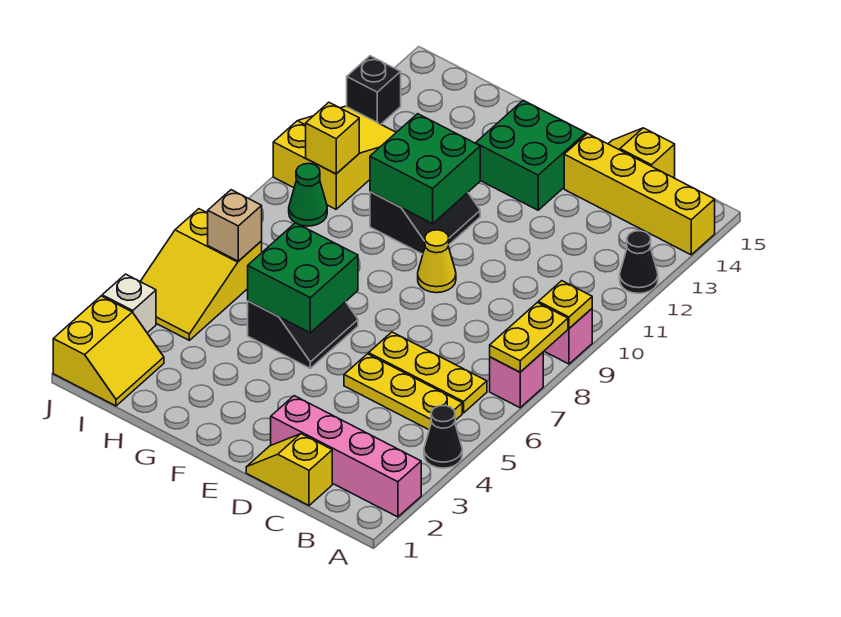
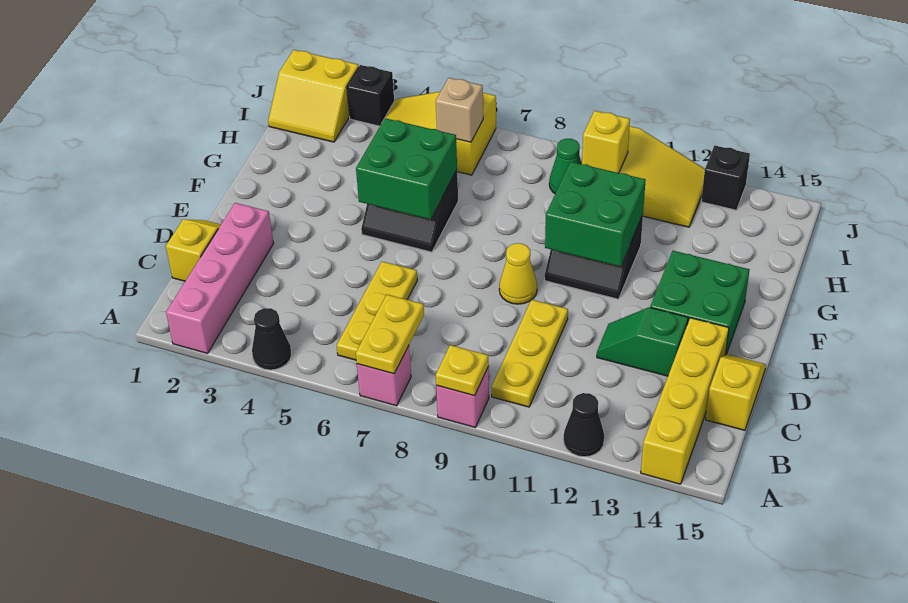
yellow 1x2 plate [490,303,568,372] -> yellow 1x2 plate turned to [356,295,424,374]
yellow 1x3 plate [344,354,462,430] -> yellow 1x3 plate moved to [491,300,568,407]
none -> green 1x2 slope [597,307,688,376]
white 1x1 brick [102,274,156,333] -> black 1x1 brick [347,65,394,126]

